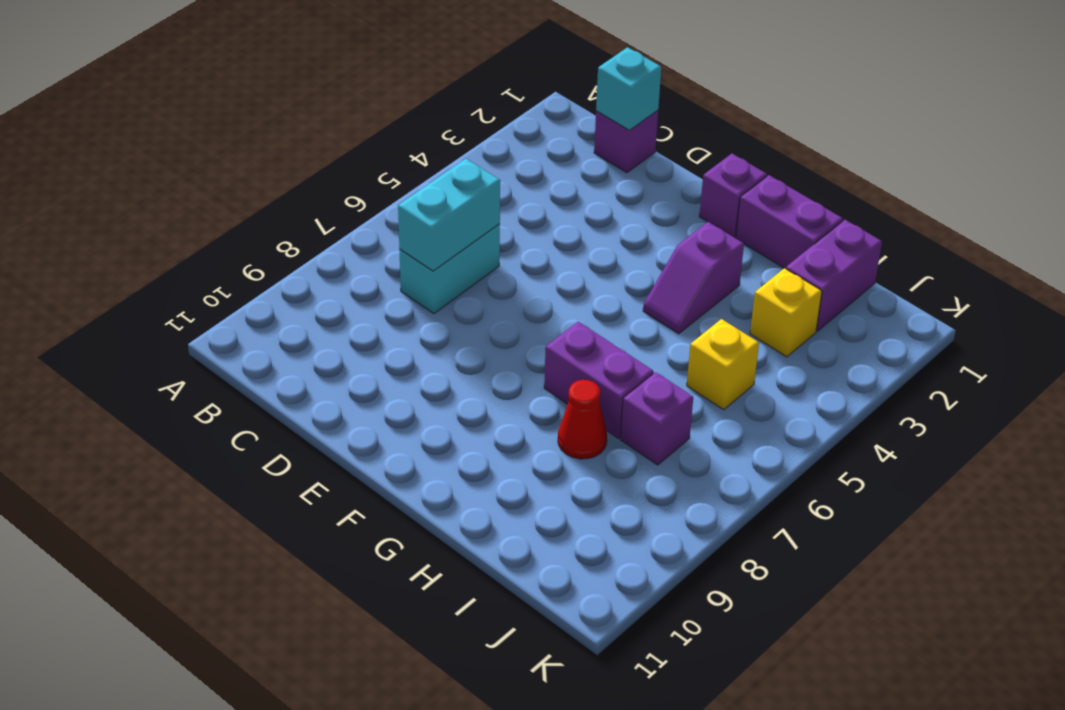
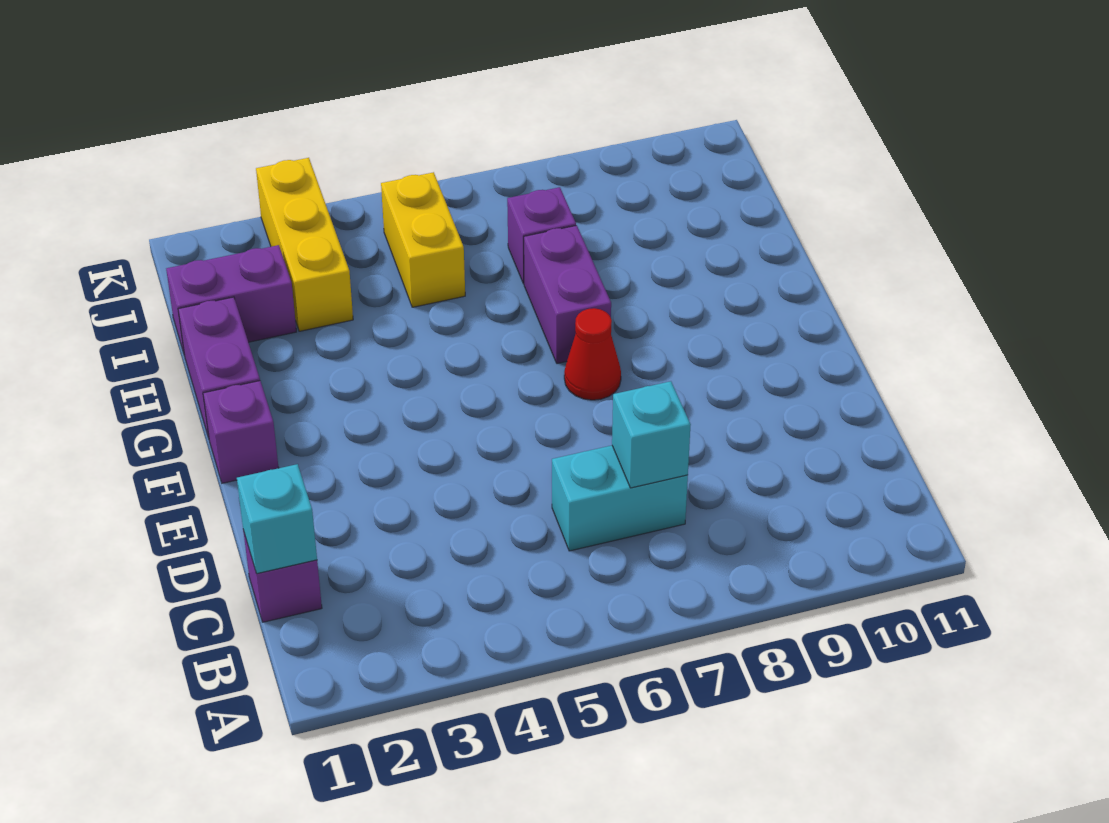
cyan 1x2 brick [398,159,500,271] -> cyan 1x1 brick [612,381,691,488]
purple 1x2 slope [643,222,744,334] -> none
red 1x1 cone [558,380,607,459] -> red 1x1 cone moved to [564,308,621,400]
yellow 1x1 brick [750,268,822,357] -> yellow 1x3 brick [256,158,353,331]
yellow 1x1 brick [687,319,759,410] -> yellow 1x2 brick [381,172,465,307]

